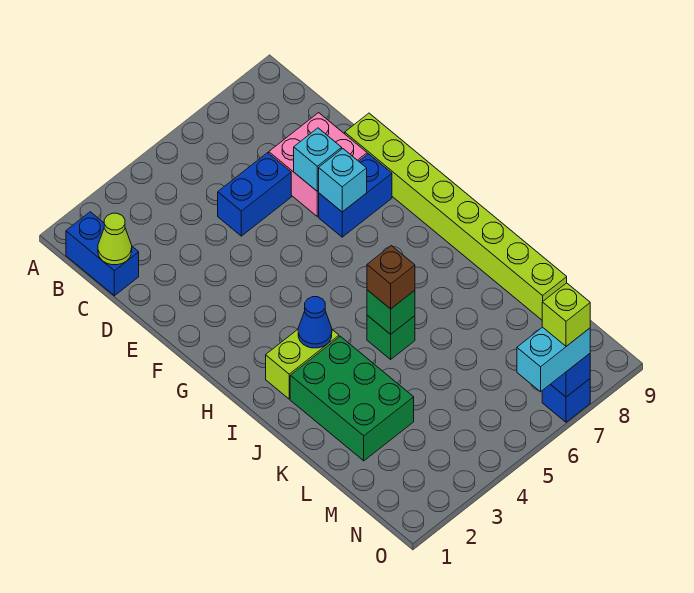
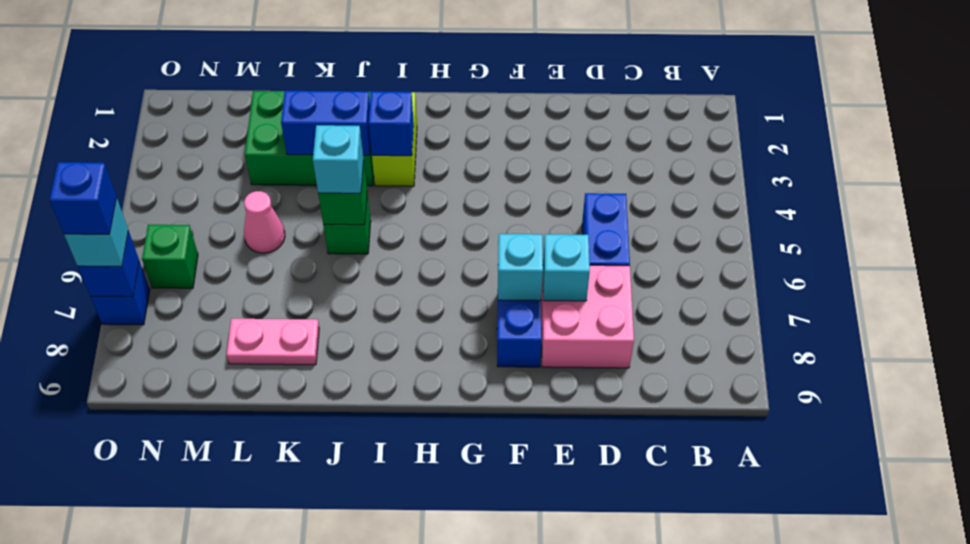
blue 1x2 brick [66,212,139,296] -> blue 1x2 brick moved to [281,91,370,155]
lime 1x1 cone [98,213,132,265] -> none
lime 1x8 brick [345,113,567,320] -> none
blue 1x1 cone [298,297,332,348] -> blue 1x1 brick [368,91,414,156]
brown 1x1 brick [367,246,415,309] -> cyan 1x1 brick [313,125,364,193]
none -> pink 1x2 plate [227,319,319,365]
none -> pink 1x1 cone [244,191,285,253]
none -> green 1x1 brick [142,225,198,288]
cyan 1x2 brick [517,327,590,392] -> cyan 1x1 brick [64,199,128,267]
lime 1x1 brick [542,283,590,346] -> blue 1x1 brick [50,162,117,234]

